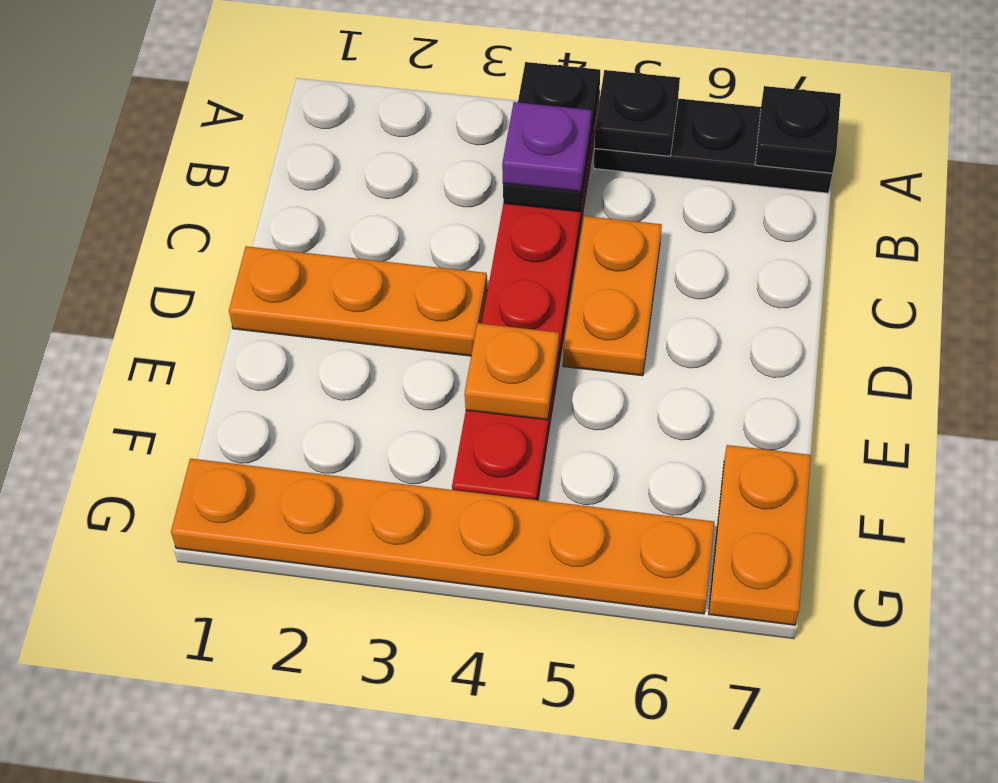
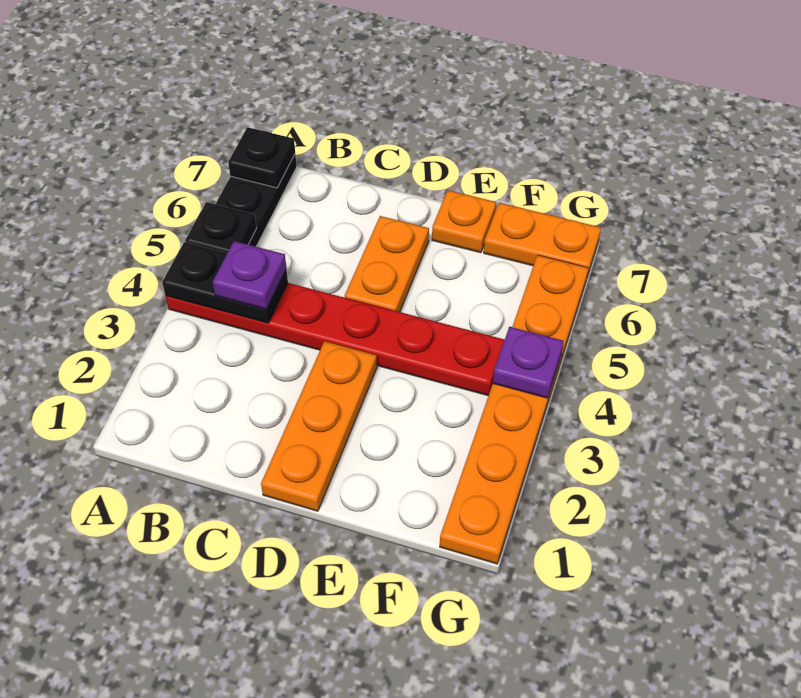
orange 1x2 plate [563,216,662,376] -> orange 1x2 plate turned to [345,216,429,312]
orange 1x1 plate [465,323,559,420] -> orange 1x1 plate moved to [432,190,496,253]
none -> purple 1x1 plate [493,327,564,398]

